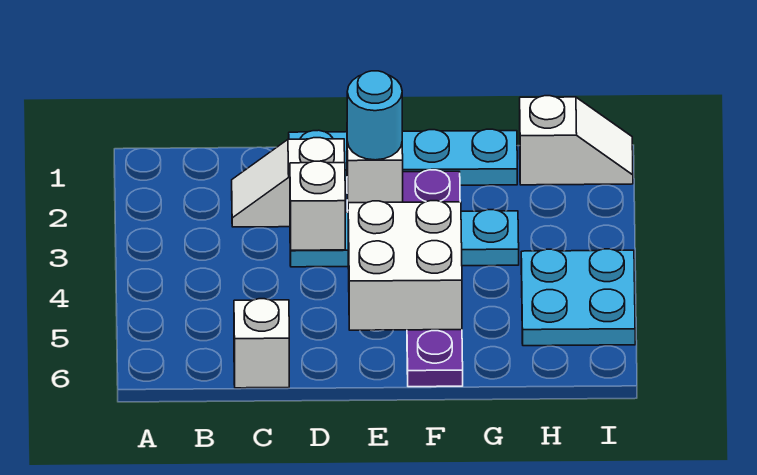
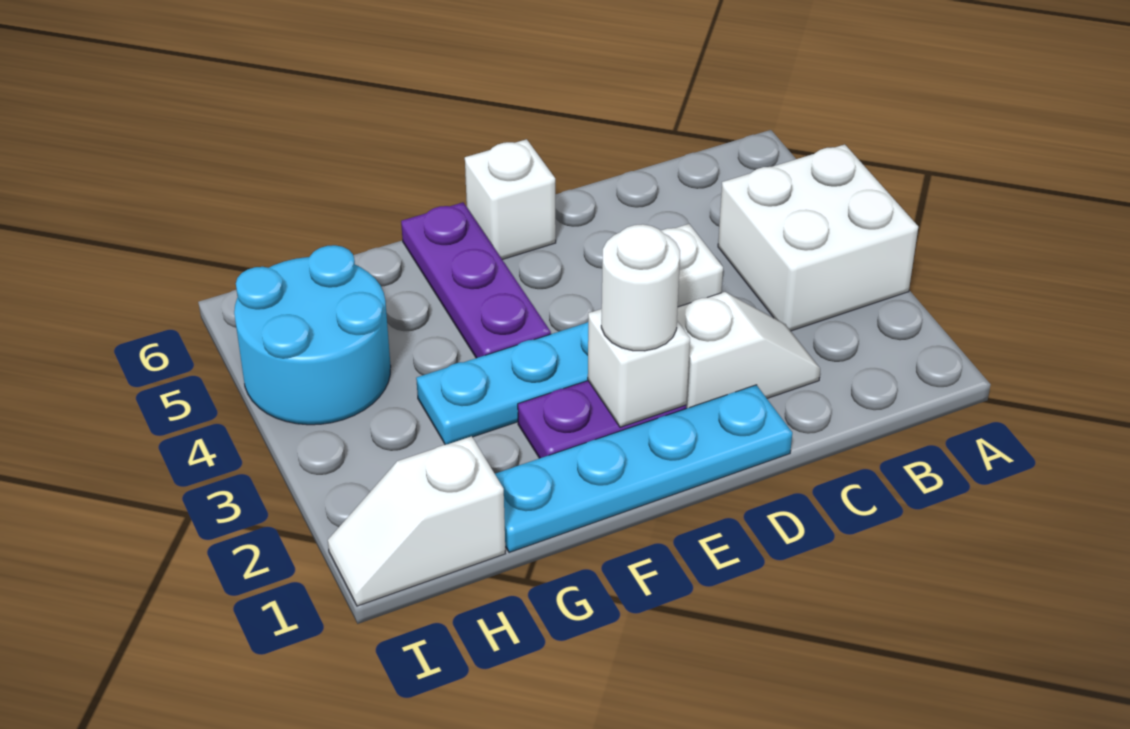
white 1x1 brick [234,299,289,388] -> white 1x1 brick moved to [465,139,556,259]
cyan 1x1 round brick [347,71,402,160] -> white 1x1 round brick [601,224,680,351]
white 2x2 brick [348,201,462,330] -> white 2x2 brick moved to [718,144,918,331]
cyan 2x2 plate [521,249,635,346] -> cyan 2x2 round brick [234,245,391,425]

